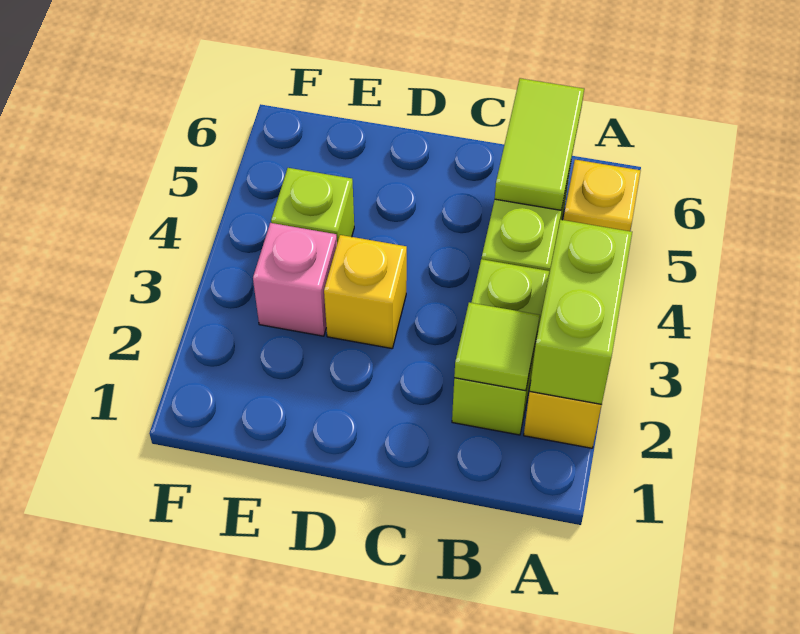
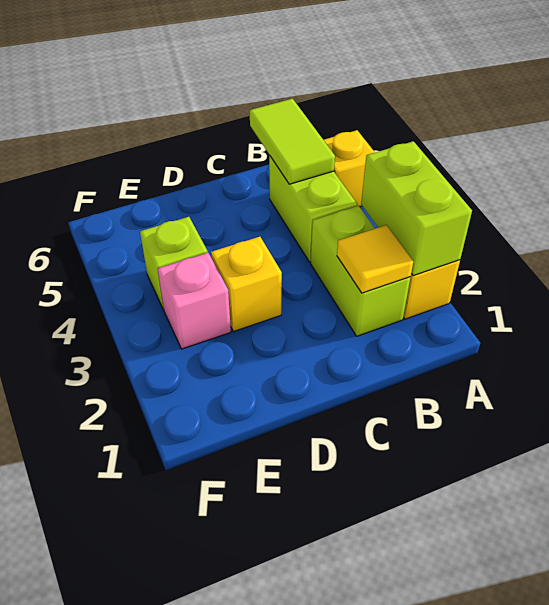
lime 1x1 tile [454,302,540,391] -> yellow 1x1 tile [337,225,413,293]

